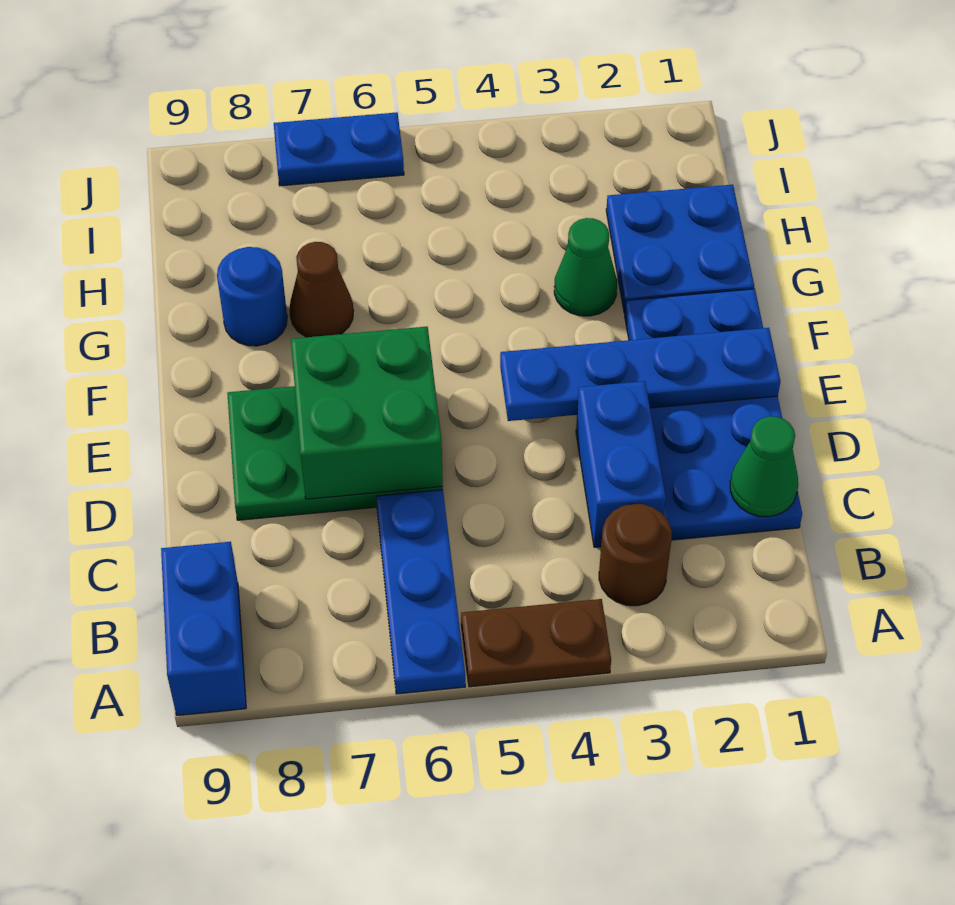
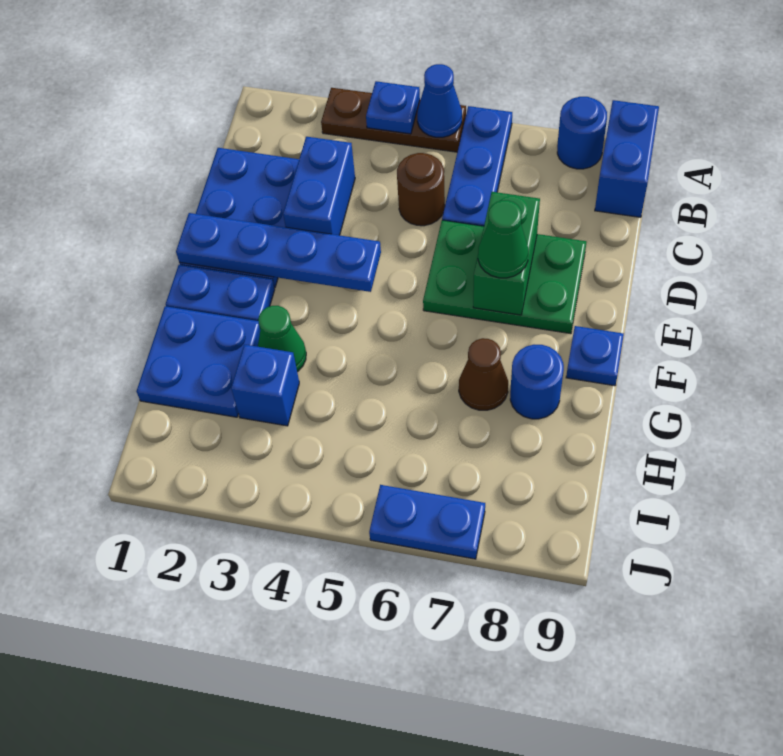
brown 1x2 plate [461,599,611,687] -> brown 1x3 plate [321,88,466,152]
none -> blue 1x1 plate [366,81,420,134]
none -> blue 1x1 cone [417,64,462,137]
none -> blue 1x1 round brick [557,97,607,169]
brown 1x1 round brick [599,504,672,606] -> brown 1x1 round brick moved to [397,153,445,226]
green 1x1 cone [730,416,798,517] -> green 1x1 cone moved to [478,200,528,278]
green 2x2 brick [291,327,443,499] -> green 1x2 brick [473,192,540,315]
none -> blue 1x1 plate [566,326,624,386]
none -> blue 1x1 brick [231,344,299,426]

